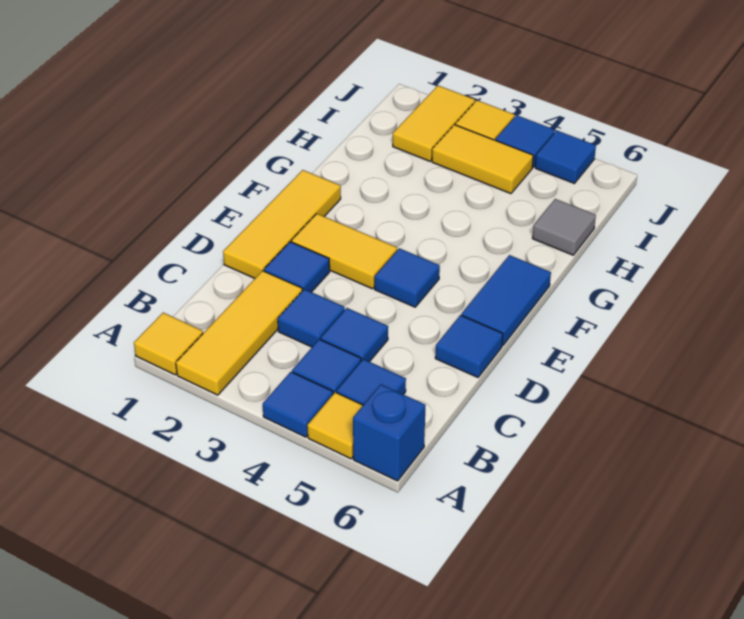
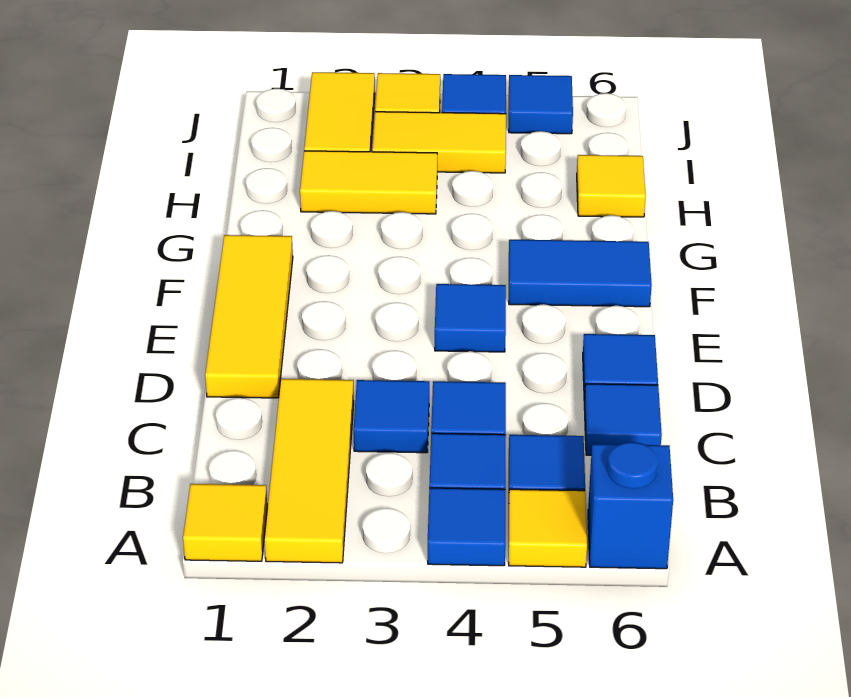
blue 1x1 tile [264,242,330,292] -> blue 1x1 tile moved to [584,384,662,455]
yellow 1x2 tile [291,214,397,289] -> yellow 1x2 tile moved to [300,151,437,214]
blue 1x2 tile [462,255,551,345] -> blue 1x2 tile turned to [509,240,652,307]
grey 1x1 tile [533,199,596,255] -> yellow 1x1 tile [577,155,646,217]

